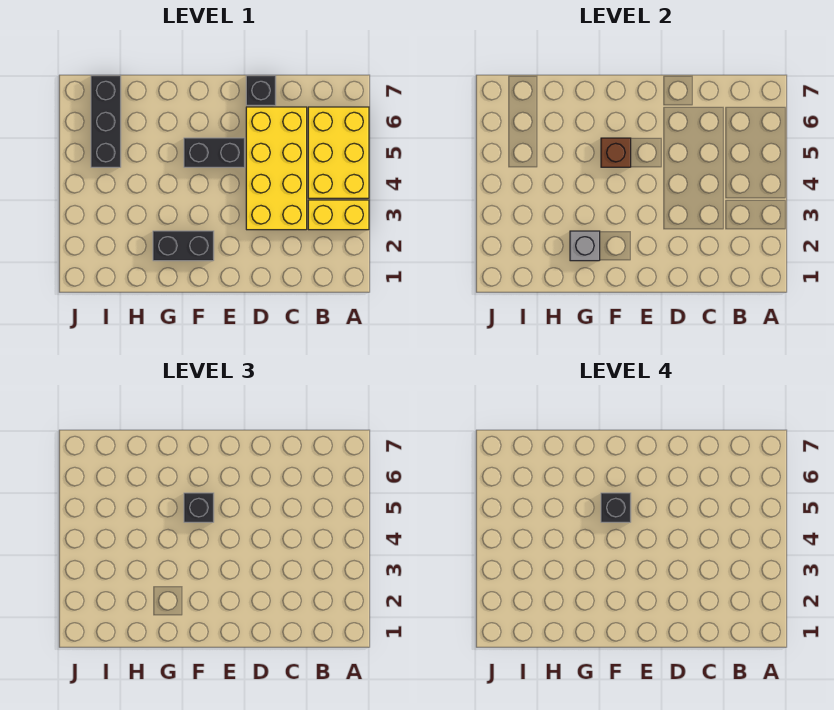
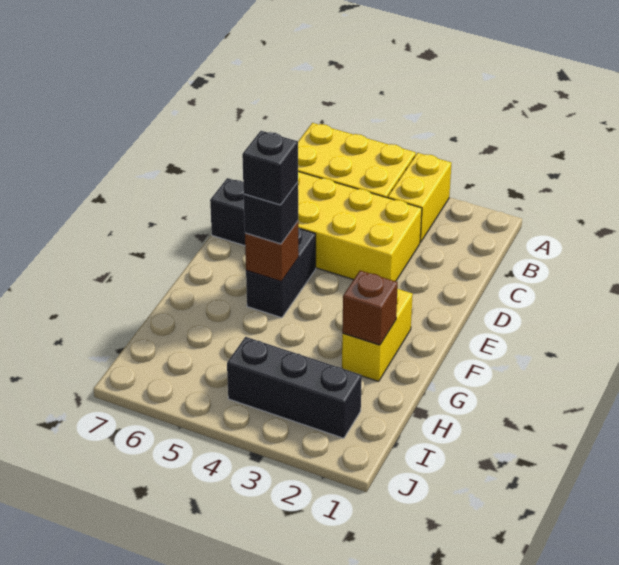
black 1x2 brick [153,231,214,261] -> yellow 1x2 brick [342,289,413,381]
grey 1x1 brick [570,231,600,261] -> brown 1x1 brick [342,271,398,345]
black 1x3 brick [91,76,121,167] -> black 1x3 brick moved to [227,337,362,438]

